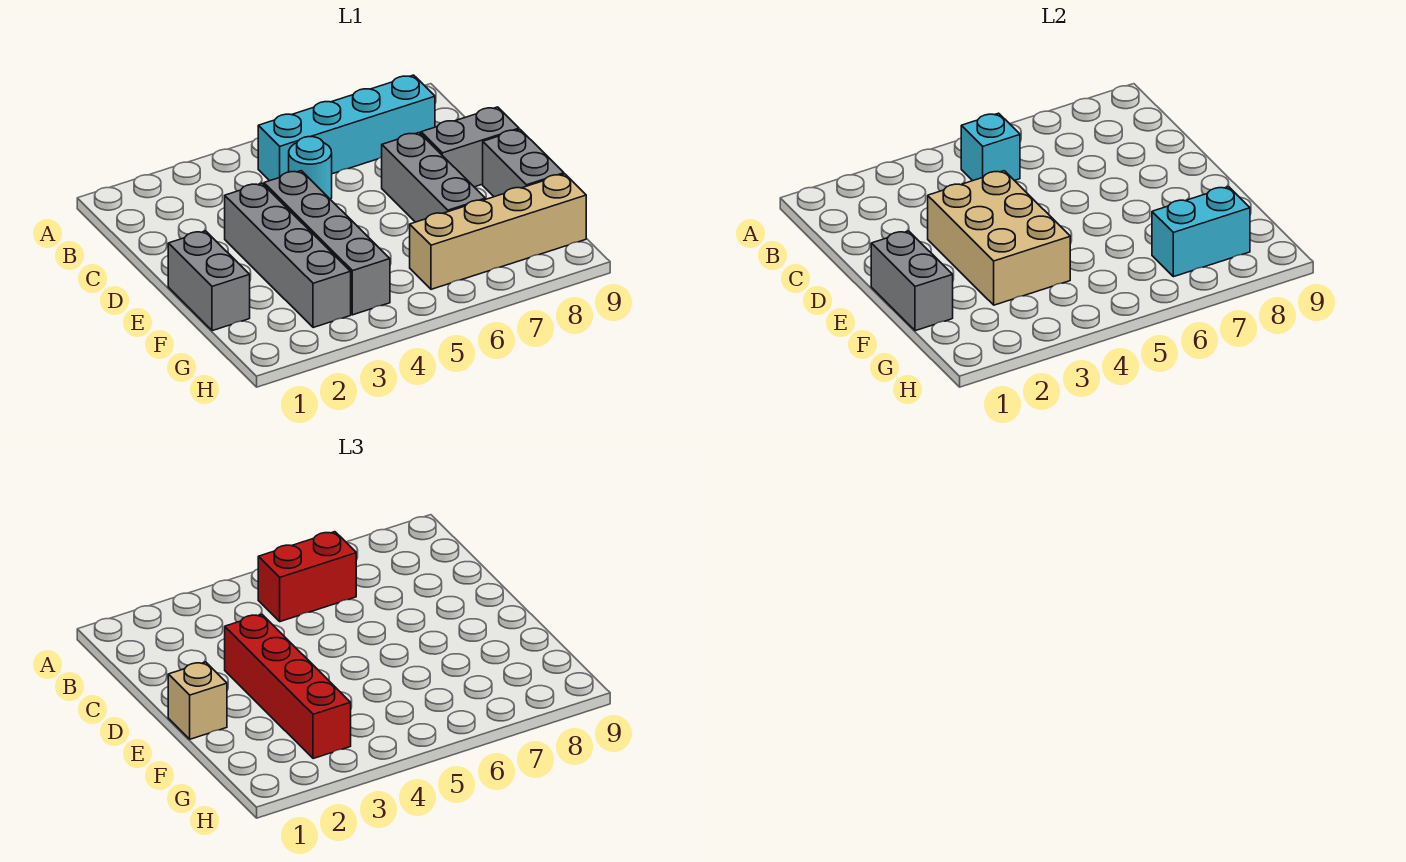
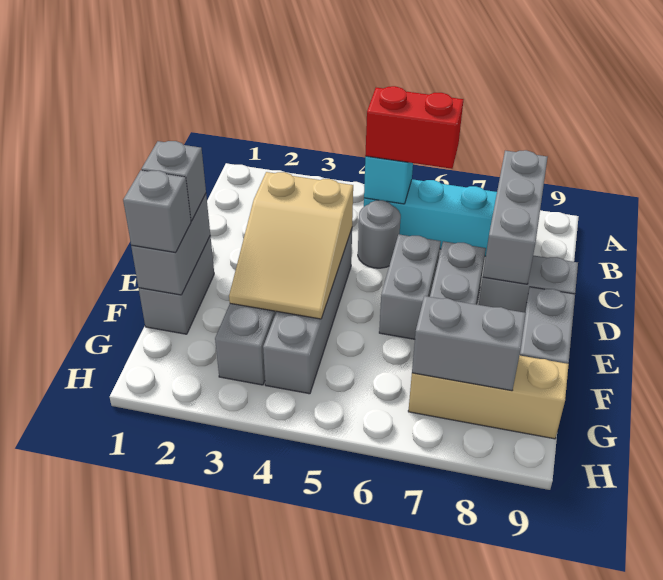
none -> grey 1x3 brick [483,150,548,284]
cyan 1x1 round brick [289,137,332,200] -> grey 1x1 round brick [358,200,401,268]
tan 2x3 brick [928,171,1070,305] -> tan 2x3 slope [229,172,353,319]
red 1x4 brick [225,614,351,759] -> none
none -> grey 1x2 brick [379,234,441,339]
tan 1x1 brick [168,662,227,739] -> grey 1x1 brick [141,141,206,221]
none -> grey 1x1 brick [123,170,191,253]
tan 1x4 brick [410,174,586,289] -> tan 1x3 brick [408,355,569,439]
cyan 1x2 brick [1152,187,1250,277] -> grey 1x2 brick [412,296,526,391]

